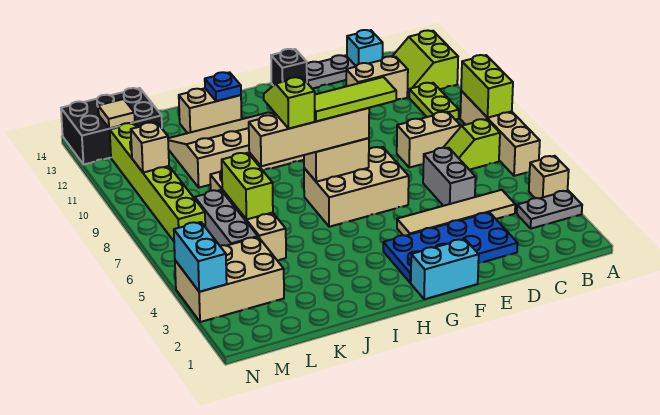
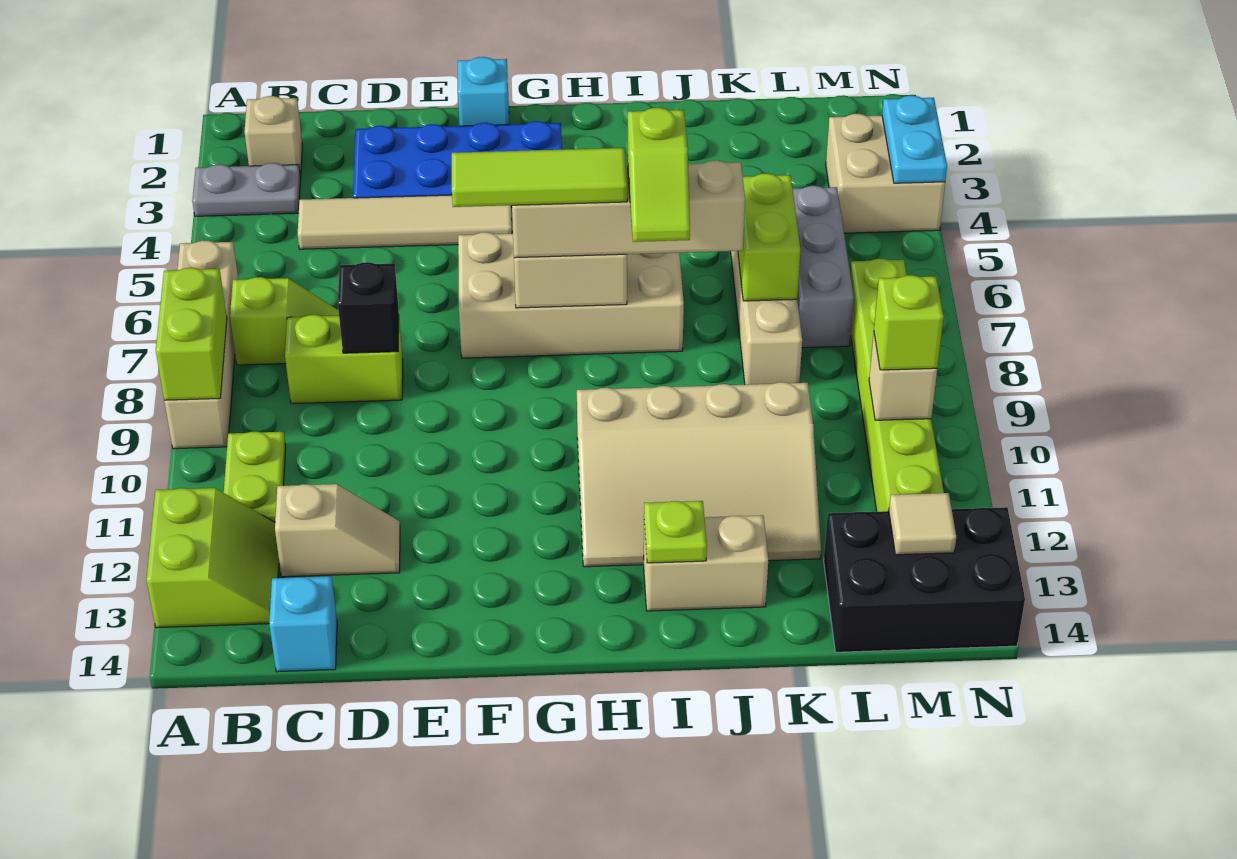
tan 1x1 brick [529,156,569,198] -> tan 1x1 brick moved to [244,96,302,178]
tan 1x2 brick [397,112,460,168] -> lime 1x2 brick [285,315,403,404]
tan 1x2 brick [346,56,408,100] -> tan 1x2 slope [275,484,400,577]
grey 1x2 brick [423,148,476,206] -> none
grey 1x2 plate [307,55,356,89] -> none
cyan 1x2 brick [411,239,479,299] -> cyan 1x1 brick [458,57,509,126]
tan 2x3 brick [304,147,409,227] -> tan 2x4 brick [458,232,684,358]
black 1x1 brick [271,49,307,86] -> black 1x1 brick moved to [338,262,399,353]
blue 1x1 plate [205,72,241,101] -> lime 1x1 plate [644,501,707,563]
tan 2x3 brick [175,237,284,322] -> tan 2x2 brick [826,114,945,233]
none -> lime 1x1 brick [874,275,944,370]
cyan 1x2 brick [174,222,227,292] -> cyan 1x2 plate [882,96,947,183]

